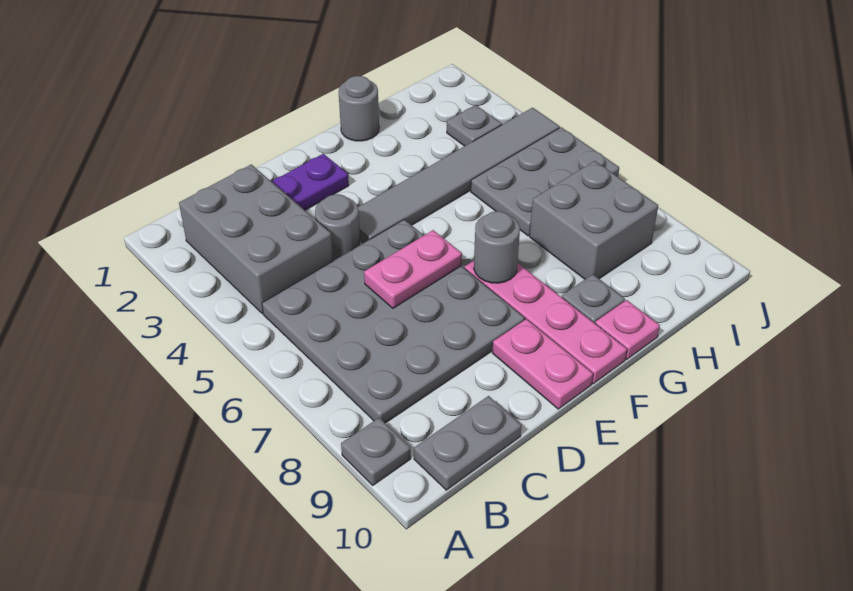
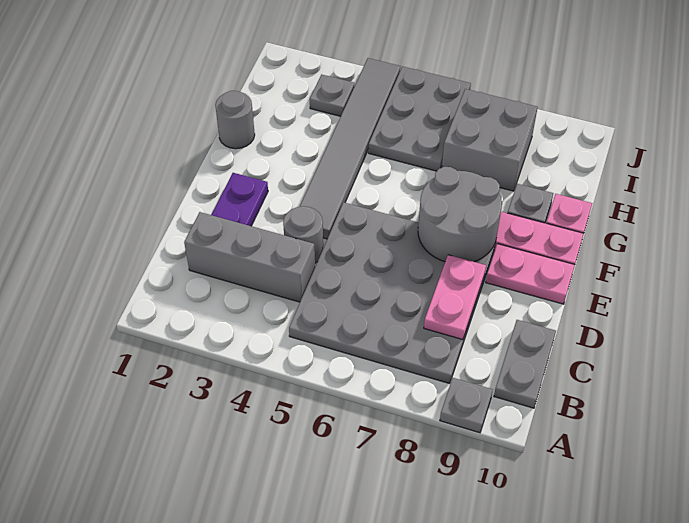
grey 2x3 brick [179,164,333,314] -> grey 1x3 brick [184,212,315,302]
pink 1x2 plate [364,230,462,308] -> pink 1x2 plate moved to [424,255,486,340]
grey 1x1 round brick [474,211,520,283] -> grey 2x2 round brick [418,167,502,262]

